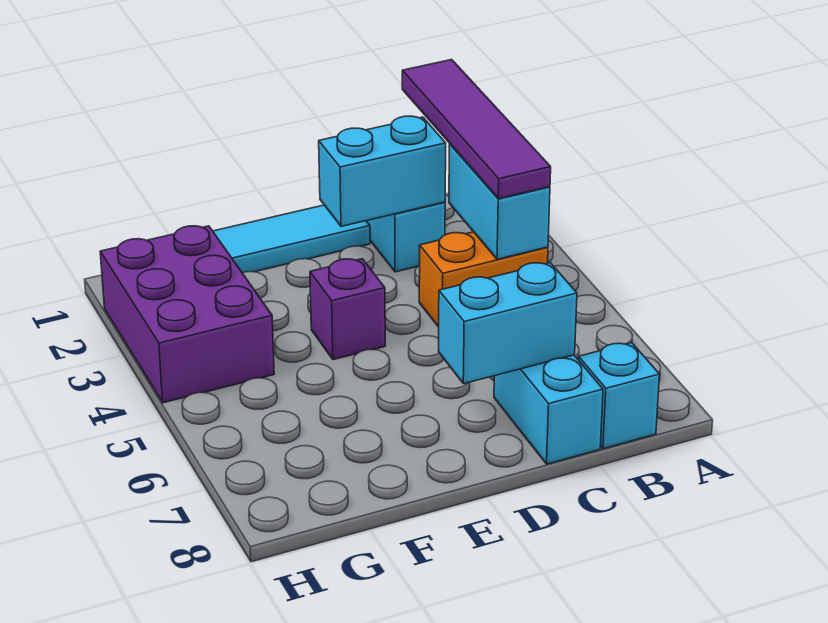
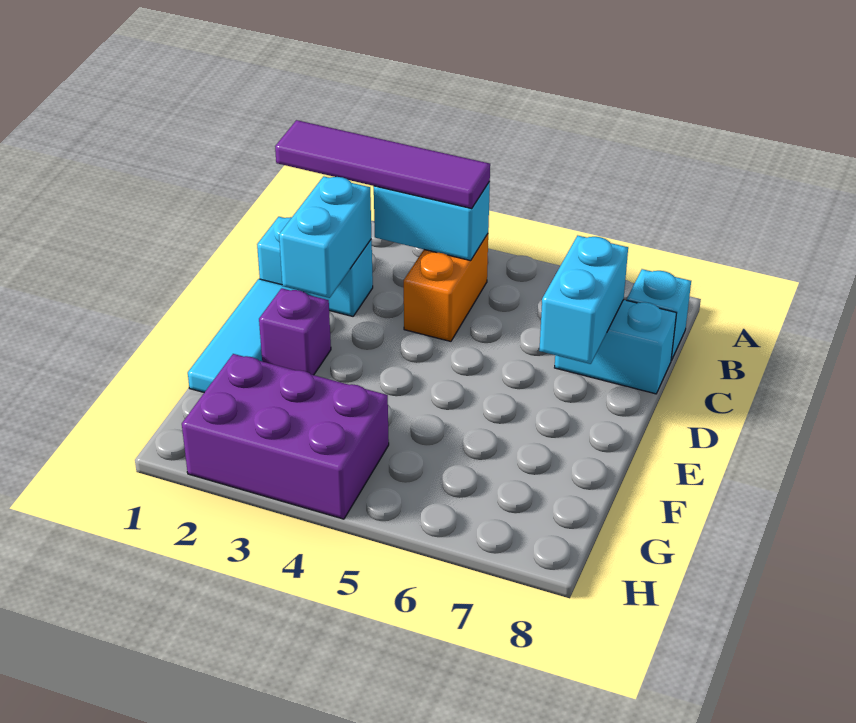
purple 1x1 brick [310,259,385,360] -> purple 1x1 brick moved to [259,288,331,375]

